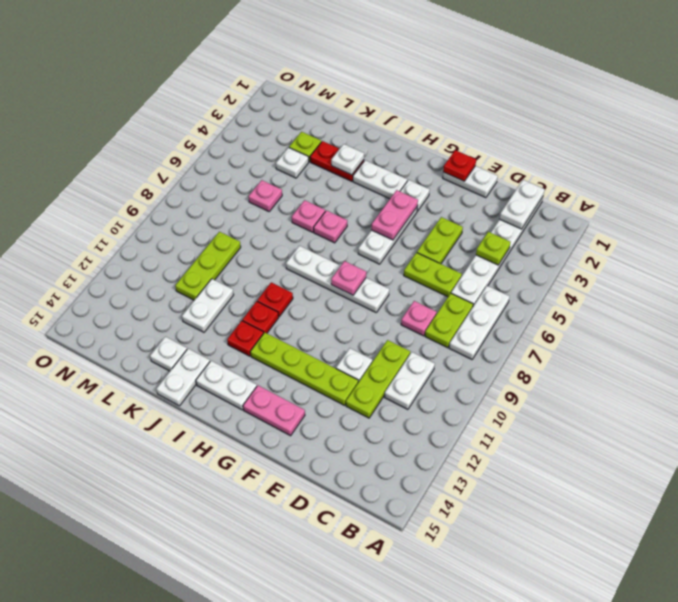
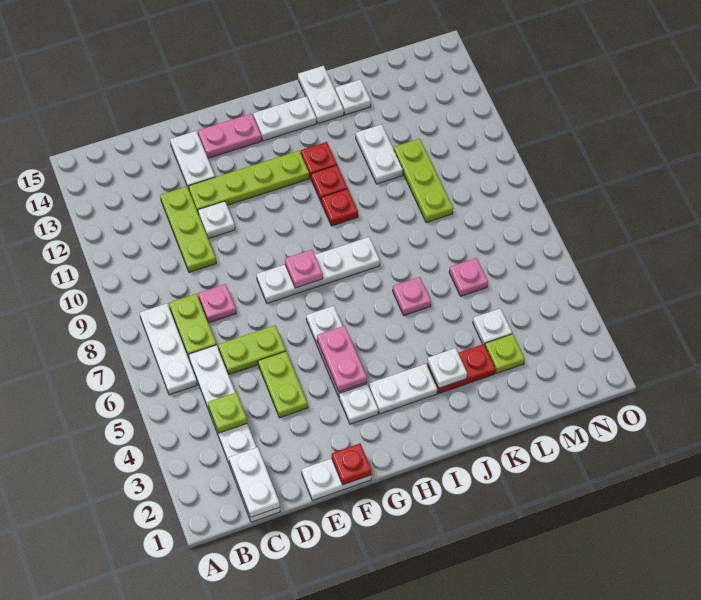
white 1x2 plate [385,352,435,410] -> white 1x2 plate moved to [170,131,215,189]
pink 1x1 plate [314,211,347,243] -> none

